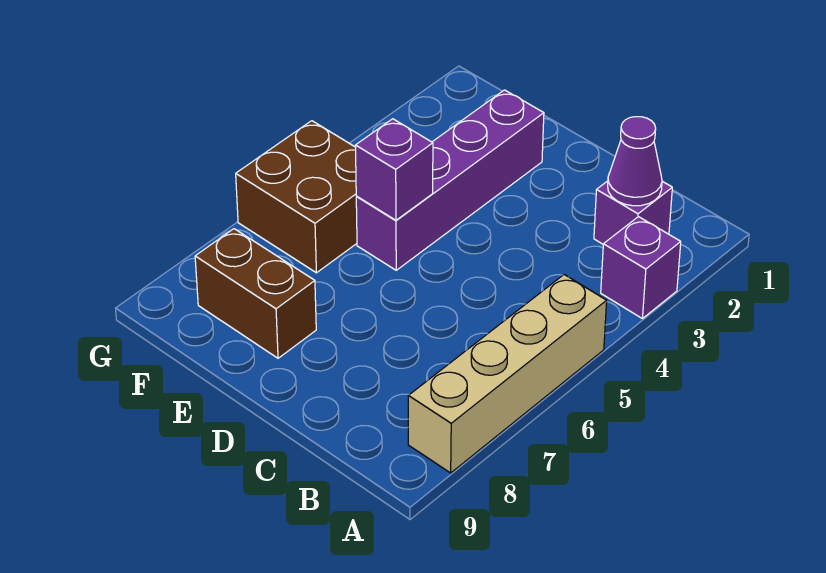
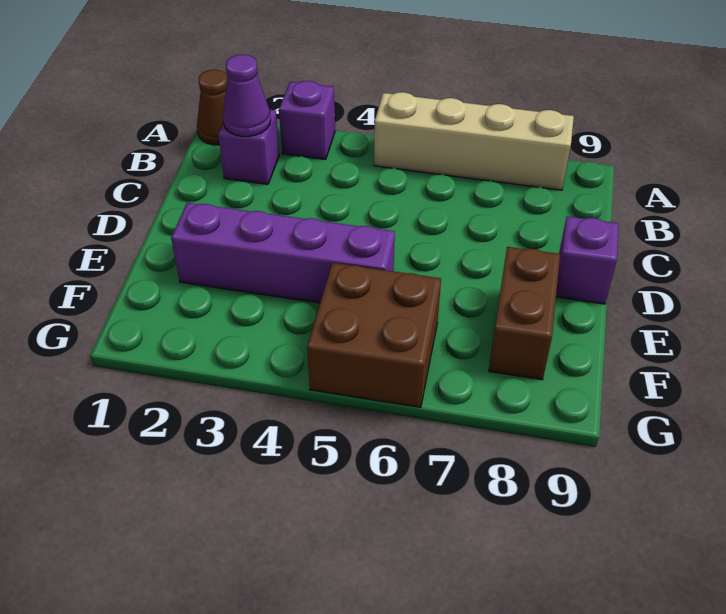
none -> brown 1x1 cone [197,70,227,145]
purple 1x1 brick [355,119,433,220] -> purple 1x1 brick moved to [556,216,619,304]

